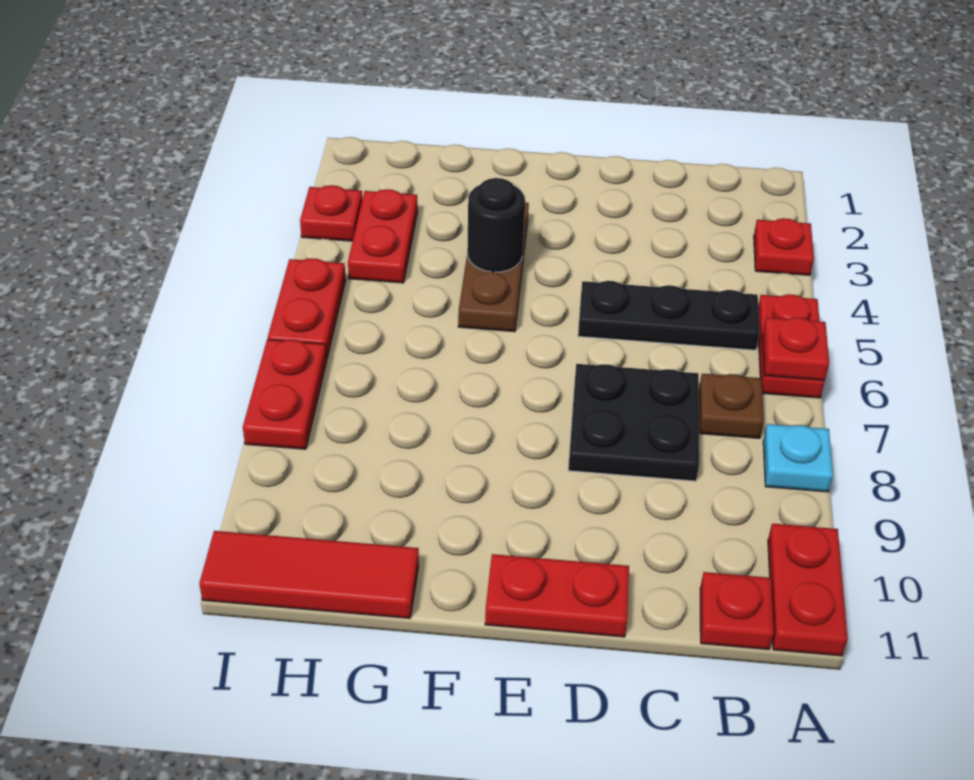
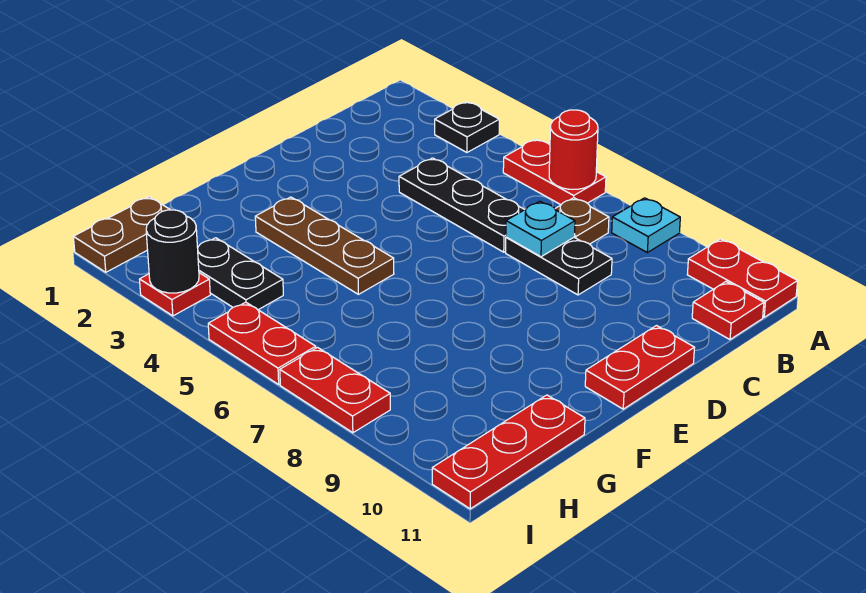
red 1x1 plate [754,218,814,275] -> black 1x1 plate [435,102,499,152]
red 1x1 plate [763,317,829,380] -> red 1x1 round brick [549,110,598,189]
black 1x3 plate [578,281,760,350] -> black 1x3 plate turned to [399,158,525,252]
black 2x2 plate [568,364,699,481] -> black 1x2 plate [506,237,612,295]
none -> cyan 1x1 plate [506,201,575,257]
black 1x1 round brick [467,178,525,272] -> black 1x1 round brick moved to [146,210,199,293]
red 1x3 tile [199,531,419,618] -> red 1x3 plate [432,395,585,509]
none -> brown 1x2 plate [73,197,170,272]
red 1x2 plate [348,189,418,283] -> black 1x2 plate [197,238,283,310]

